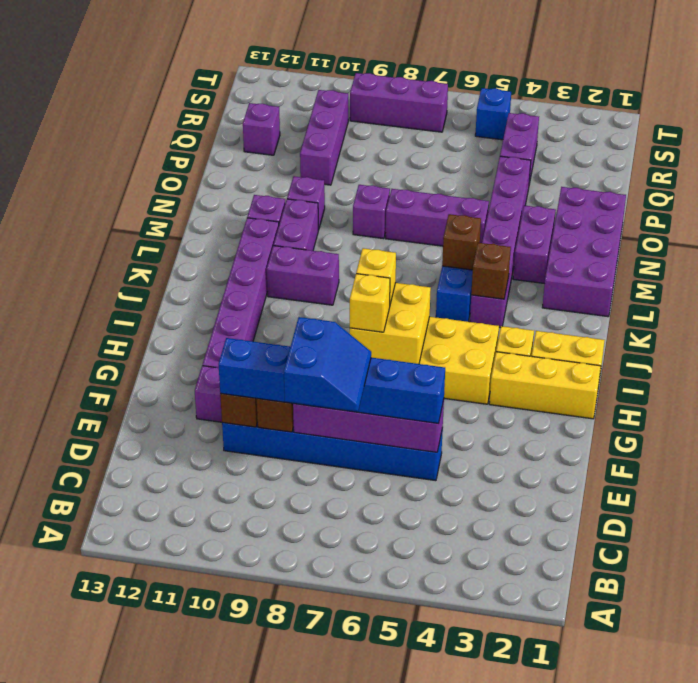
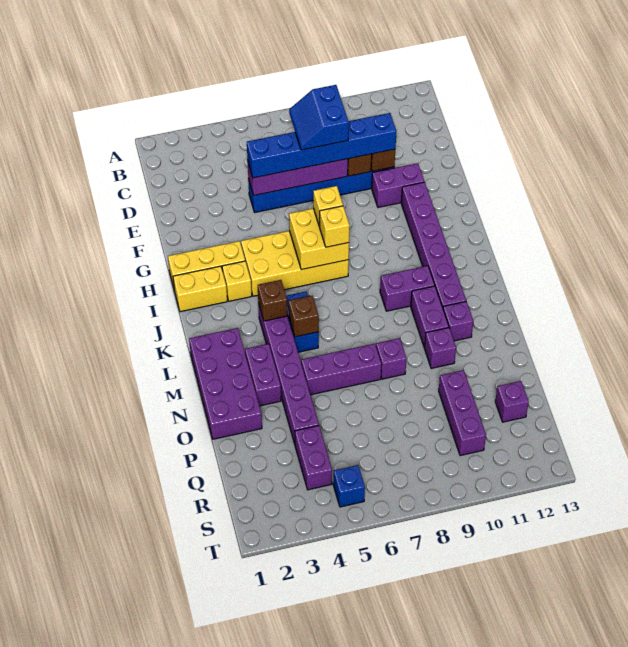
purple 1x3 brick [350,73,448,132] -> none

